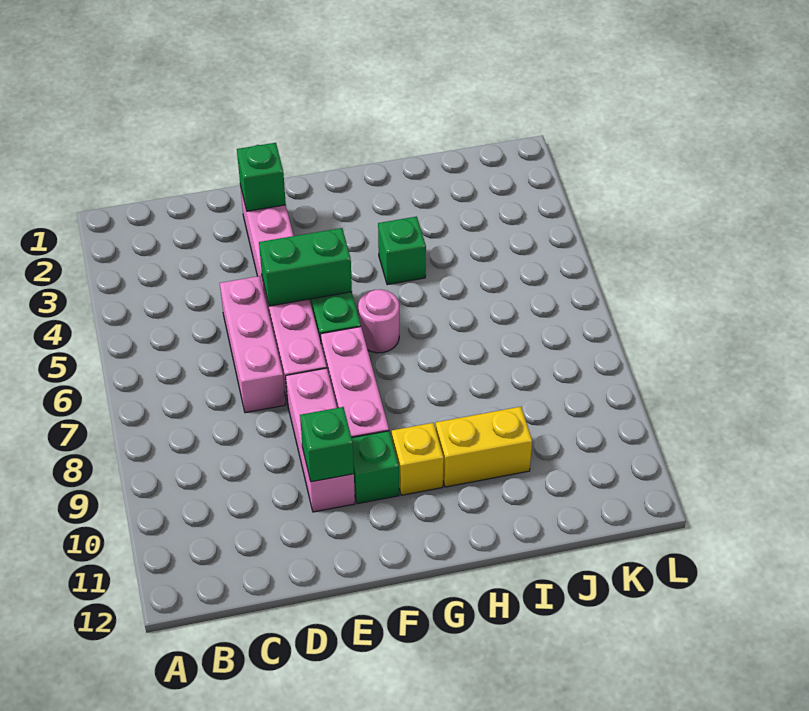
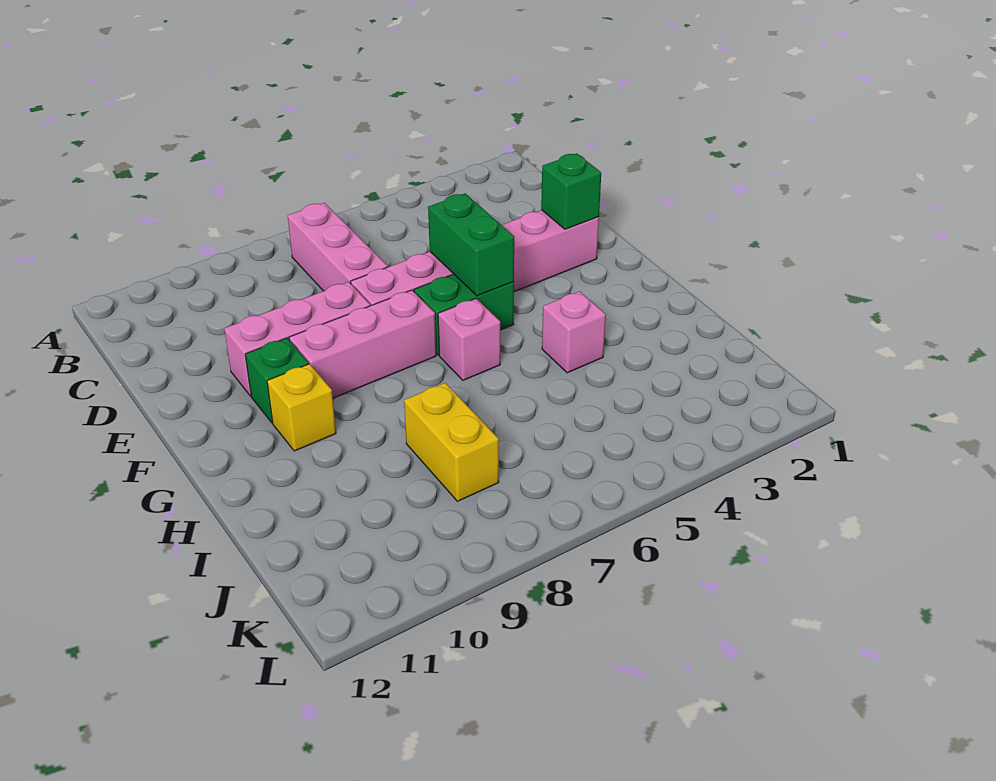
pink 1x3 brick [220,276,285,413] -> pink 1x3 brick turned to [288,203,388,291]
green 1x1 brick [300,407,354,482] -> none
pink 1x1 round brick [358,289,399,353] -> pink 1x1 brick [438,299,500,380]
green 1x1 brick [378,217,426,285] -> pink 1x1 brick [542,291,606,373]
yellow 1x2 brick [436,407,532,487] -> yellow 1x2 brick moved to [404,383,499,501]

